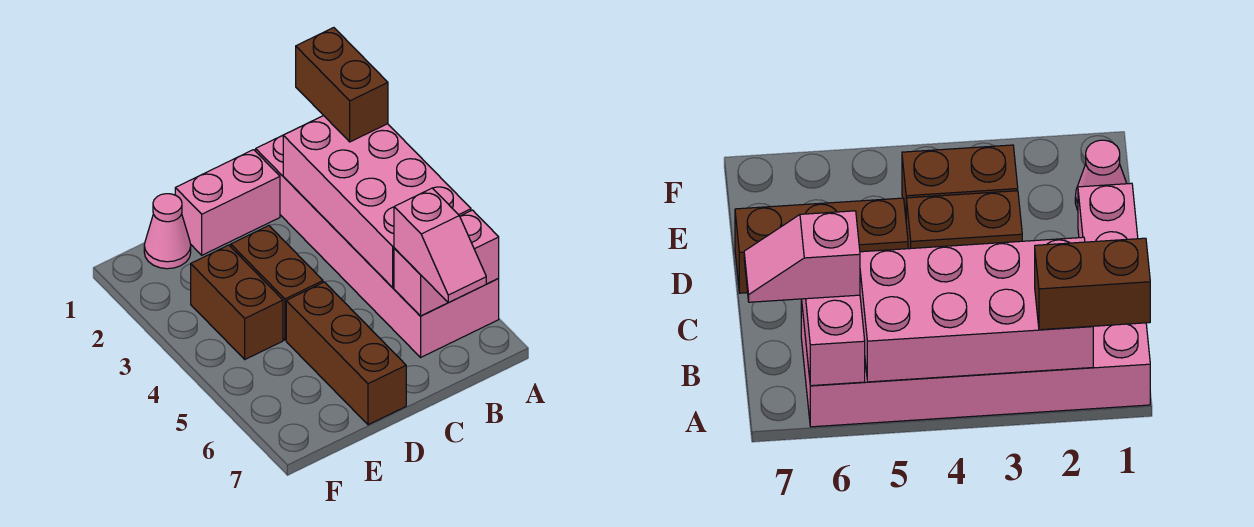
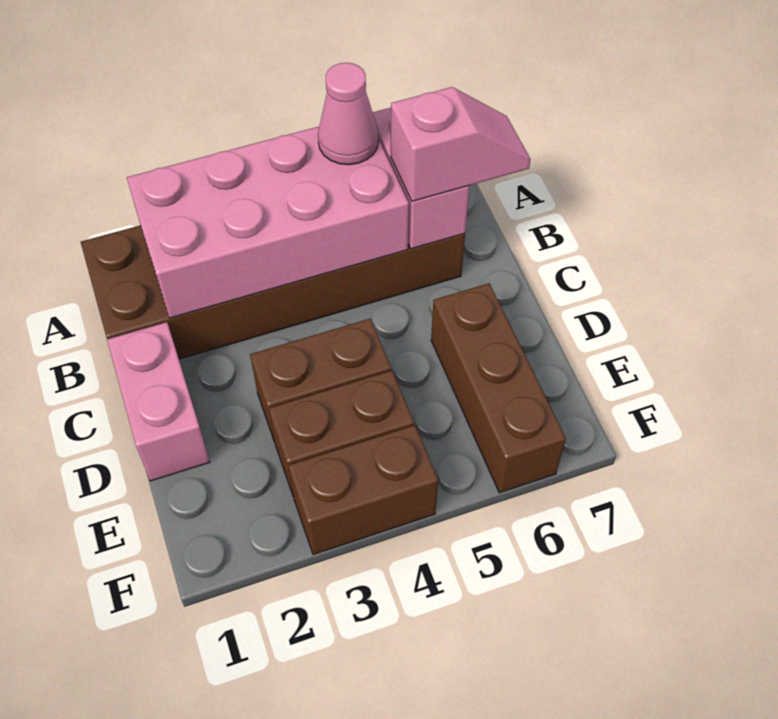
pink 2x6 brick [256,136,499,357] -> brown 2x6 brick [81,225,465,359]
brown 1x2 brick [296,28,388,142] -> brown 1x2 brick moved to [288,425,438,555]
brown 1x3 brick [286,282,406,425] -> brown 1x3 brick turned to [431,283,566,493]
pink 1x1 cone [144,194,191,269] -> pink 1x1 cone moved to [318,63,379,165]

